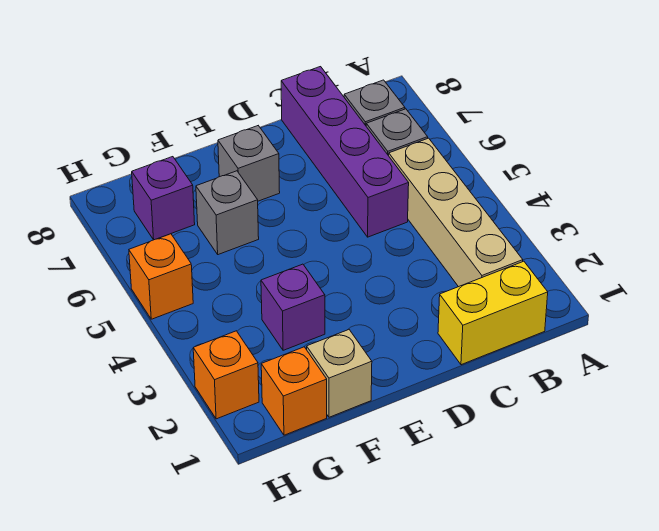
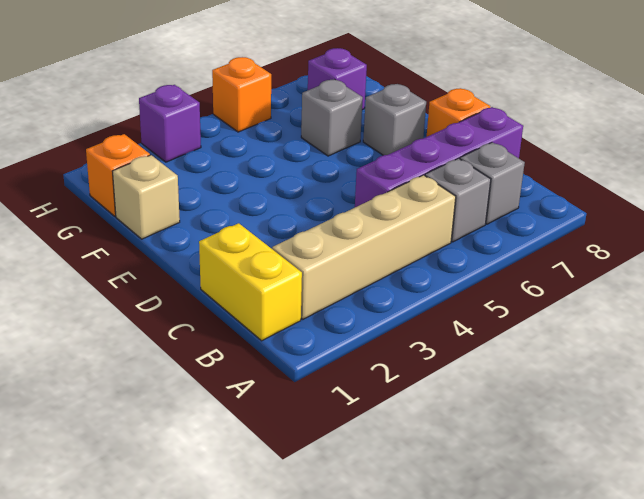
purple 1x1 brick [261,264,325,350] -> purple 1x1 brick moved to [139,85,201,162]
orange 1x1 brick [193,331,259,419] -> orange 1x1 brick moved to [427,88,490,137]

